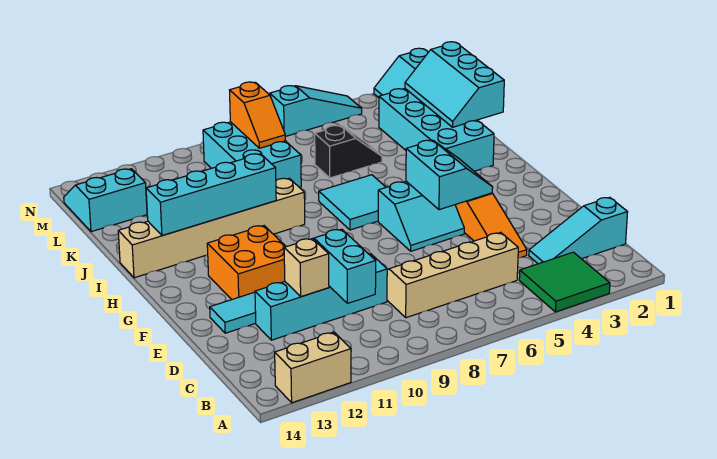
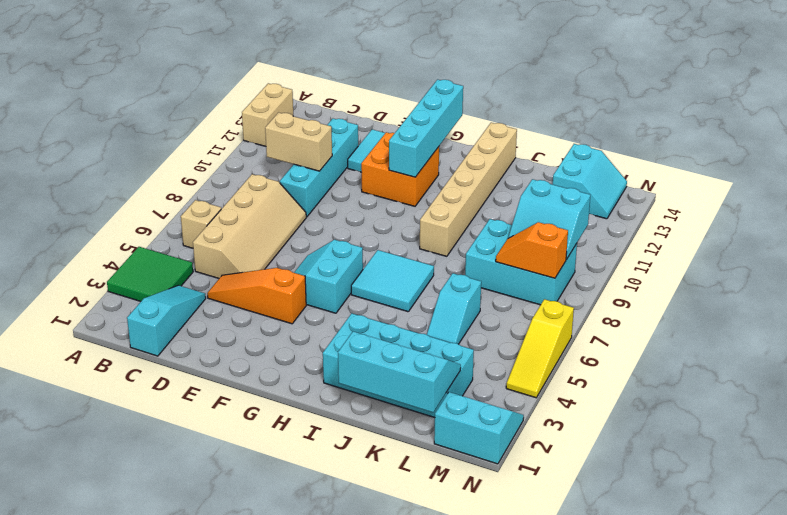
cyan 1x2 brick [314,229,376,303] -> tan 1x2 brick [265,113,332,171]
tan 1x1 brick [284,239,329,297] -> tan 1x1 brick moved to [181,200,221,248]
cyan 2x2 slope [406,140,493,210] -> cyan 2x2 slope moved to [508,179,590,260]
cyan 1x4 brick [146,154,276,236] -> cyan 1x4 brick moved to [389,80,463,177]
black 1x2 slope [315,126,382,178] -> cyan 1x2 slope [427,273,481,344]
cyan 1x3 slope [270,86,362,137] -> yellow 1x3 slope [506,299,574,398]

